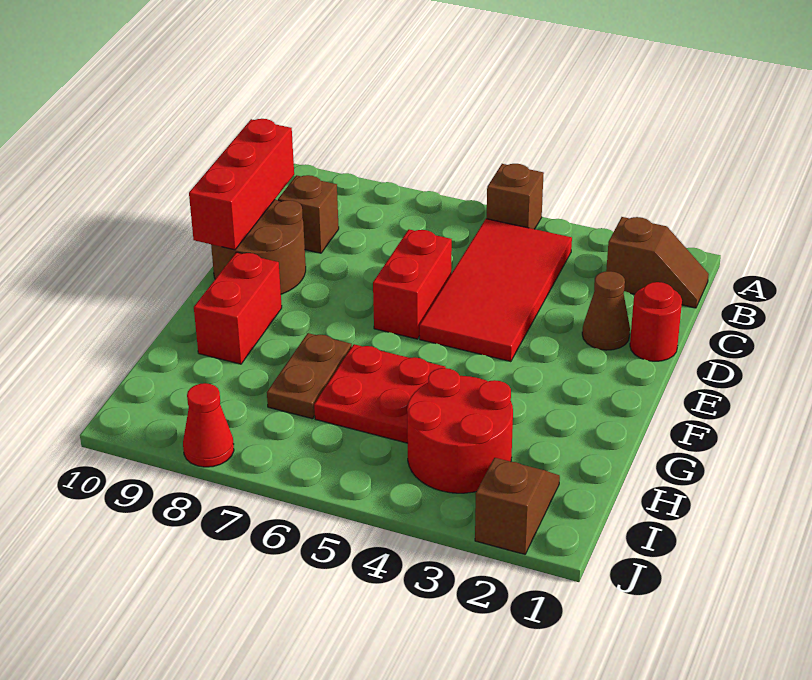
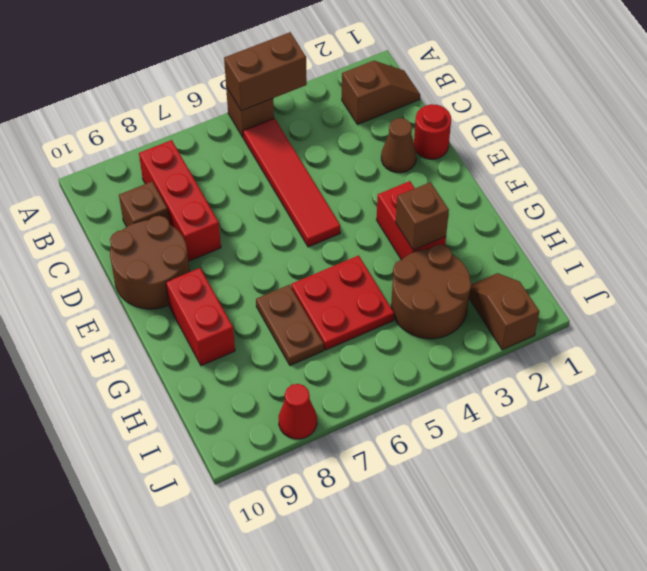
none -> brown 1x2 brick [224,32,307,111]
red 2x4 tile [420,219,572,362] -> red 1x4 tile [243,118,340,247]
red 1x3 brick [189,119,294,250] -> red 1x3 brick moved to [139,140,221,261]
red 1x2 brick [373,229,452,339] -> red 1x2 brick moved to [377,181,446,260]
none -> brown 1x1 brick [396,182,449,250]
red 2x2 round brick [407,368,513,493] -> brown 2x2 round brick [391,244,471,339]

